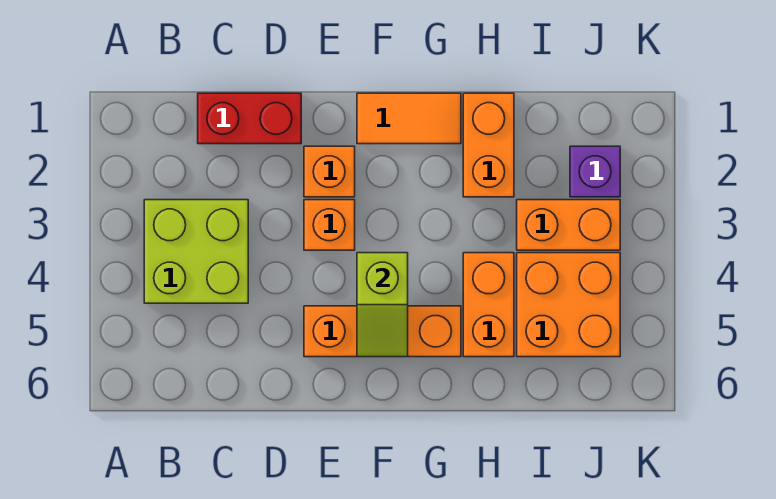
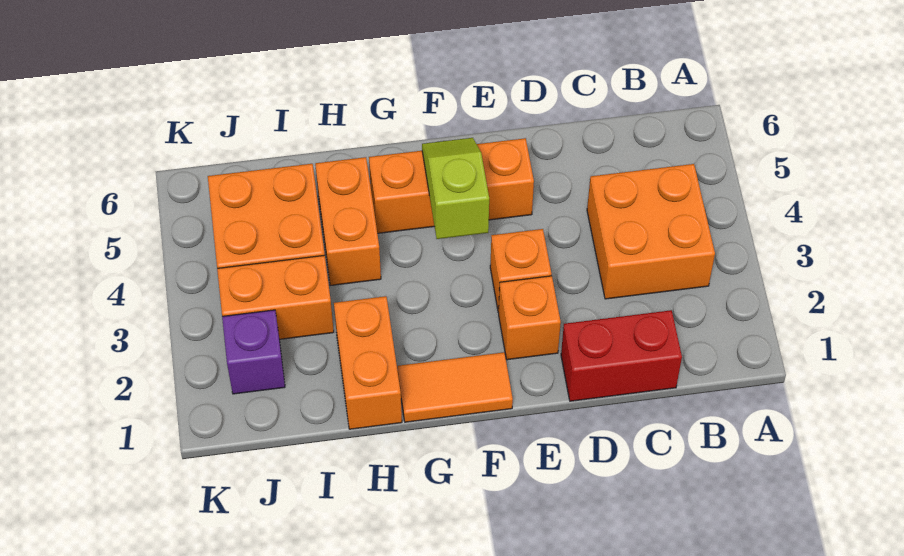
lime 2x2 brick [144,200,248,303] -> orange 2x2 brick [587,164,715,299]

